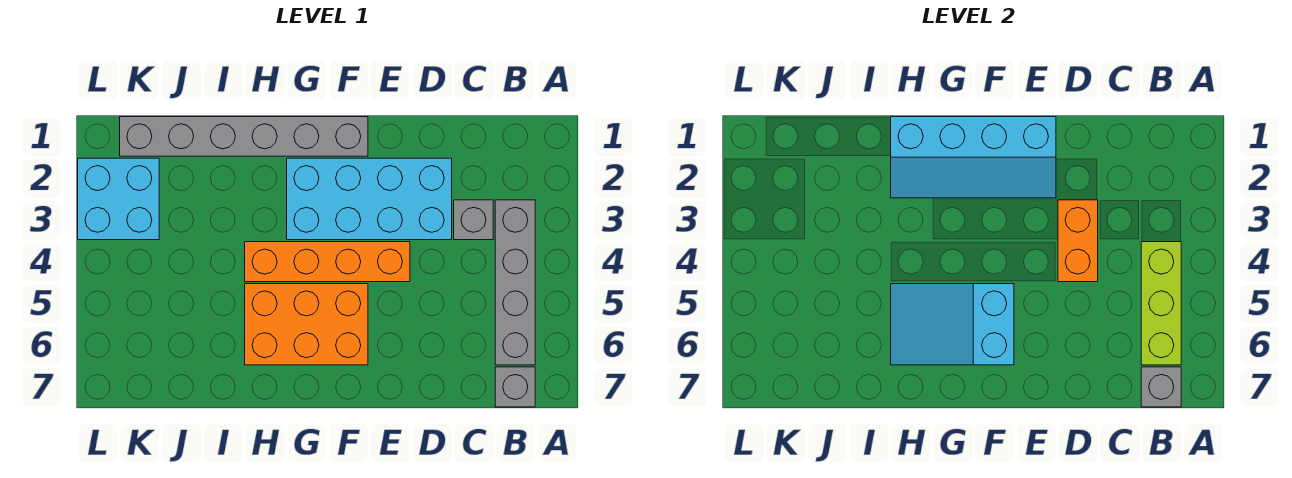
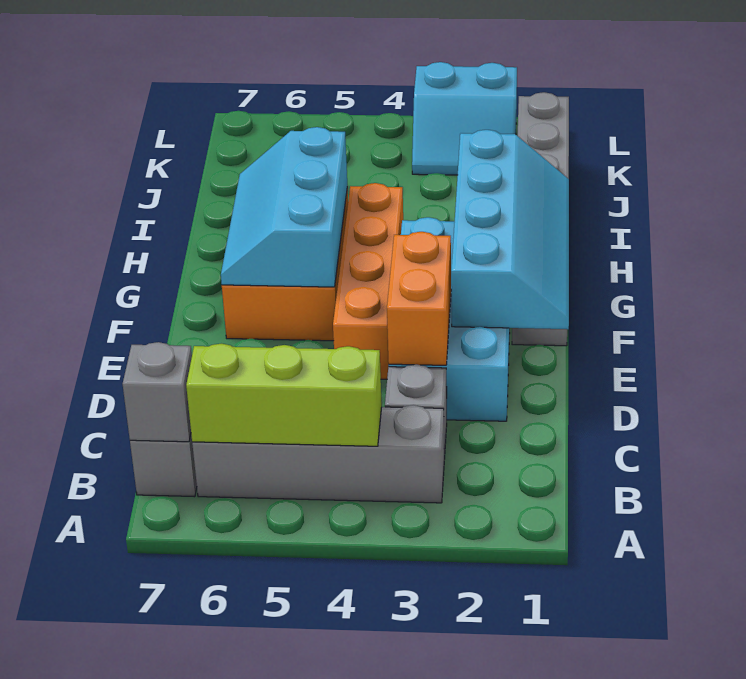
orange 1x2 brick [1058,200,1098,282] -> orange 1x2 brick turned to [387,232,451,365]
cyan 2x4 slope [891,117,1056,198] -> cyan 2x4 slope turned to [451,130,569,329]
cyan 2x3 slope [891,284,1014,365] -> cyan 2x3 slope turned to [221,127,347,287]
cyan 2x2 brick [78,158,159,240] -> cyan 2x2 slope [412,62,517,175]

